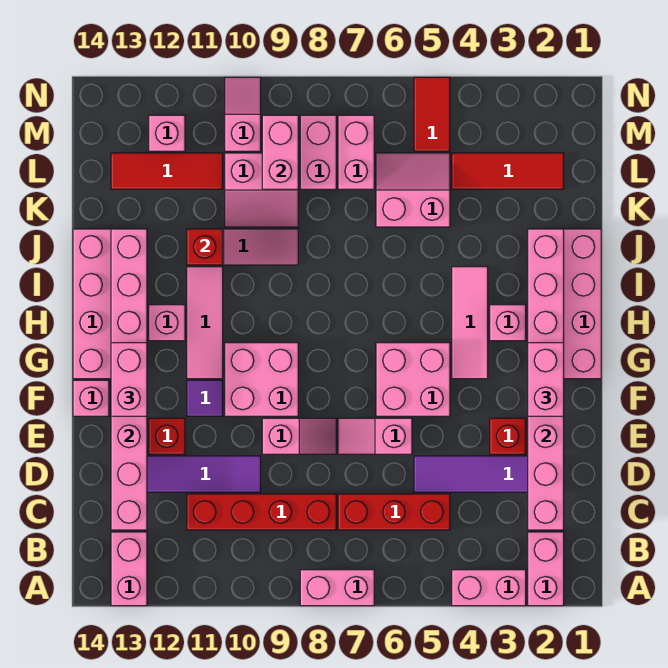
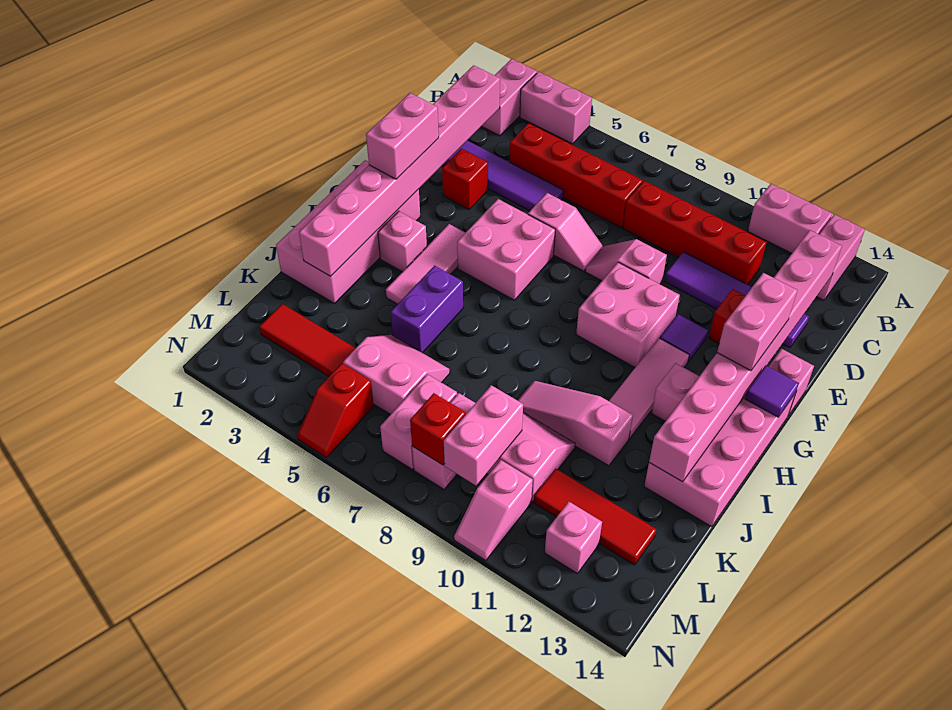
pink 1x2 brick [300,570,374,606] -> pink 1x2 brick moved to [748,184,832,253]
red 1x3 brick [338,494,450,530] -> red 1x4 brick [510,123,643,227]
none -> purple 1x1 tile [745,365,799,417]
none -> purple 1x2 brick [391,266,463,353]
red 1x1 brick [187,229,223,265] -> red 1x1 brick moved to [410,393,466,465]
pink 2x2 slope [376,153,450,227] -> pink 2x2 slope turned to [343,335,450,415]
red 1x2 tile [414,77,450,151] -> red 1x2 slope [297,363,374,458]

